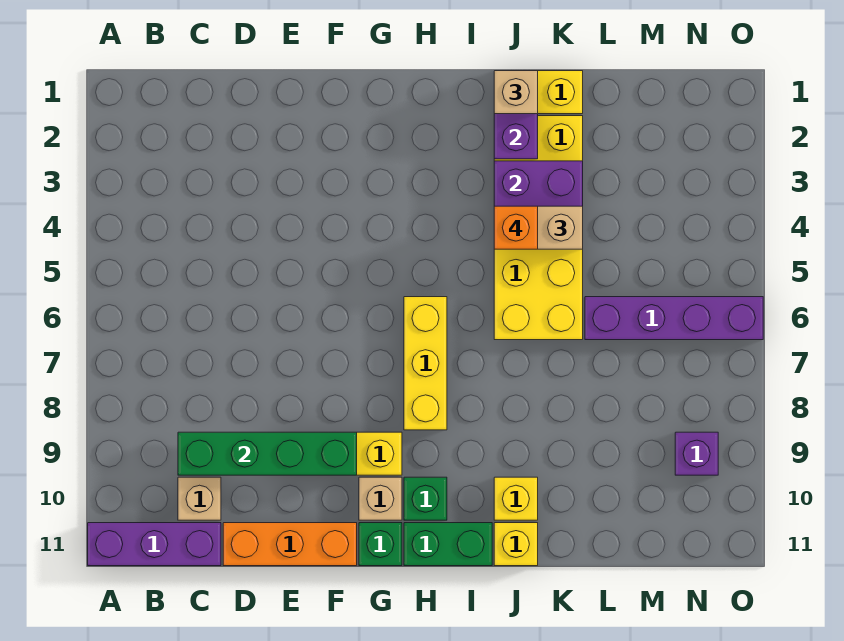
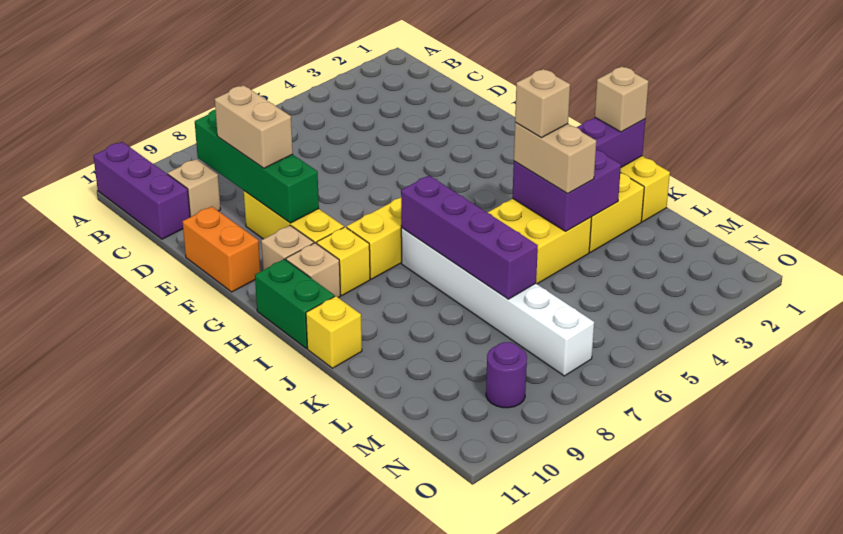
none -> tan 1x2 brick [215,85,293,168]
orange 1x3 brick [223,523,357,566] -> orange 1x2 brick [183,207,261,292]
green 1x1 brick [359,523,402,566] -> none
green 1x1 brick [404,477,447,520] -> tan 1x1 brick [286,243,340,298]
none -> white 1x6 brick [401,228,594,376]
orange 1x1 brick [494,206,538,249] -> tan 1x1 brick [515,69,570,138]
yellow 1x1 brick [494,477,538,520] -> yellow 1x1 brick moved to [317,227,370,295]
purple 1x4 brick [585,297,763,340] -> purple 1x4 brick moved to [401,175,538,299]
purple 1x1 brick [675,432,718,475] -> purple 1x1 round brick [486,342,527,408]

